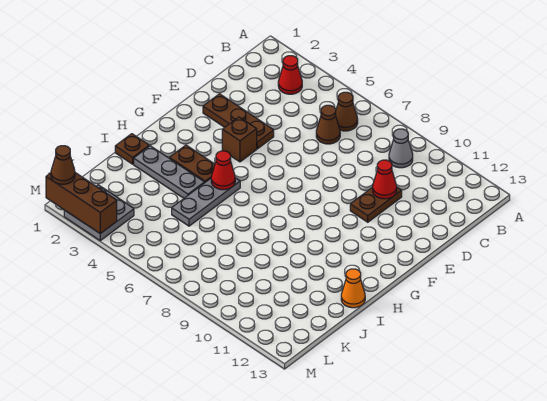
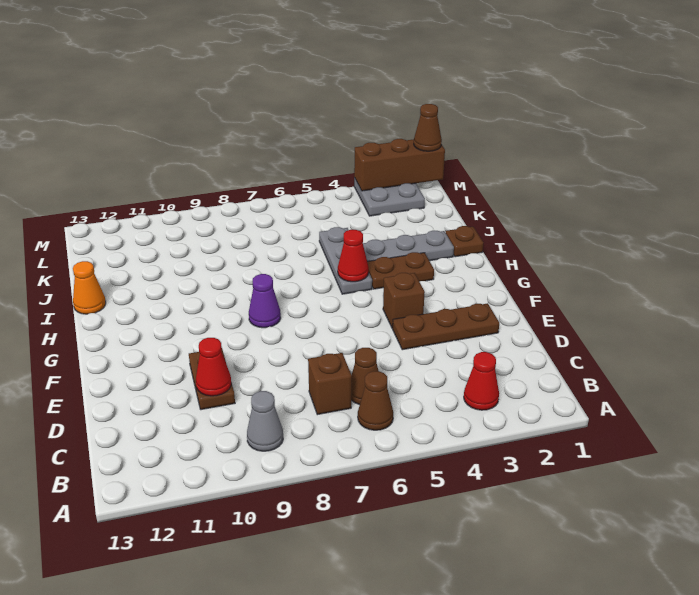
none -> brown 1x1 brick [308,353,352,415]
none -> purple 1x1 cone [249,274,281,328]

